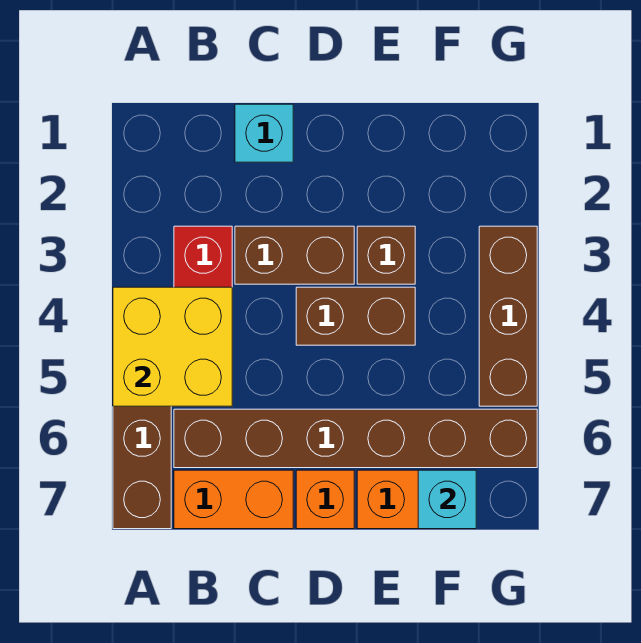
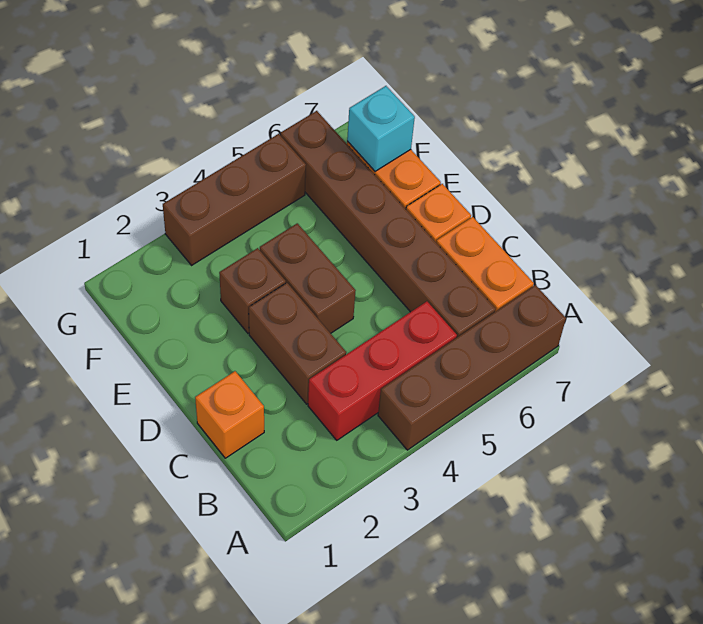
yellow 2x2 brick [113,287,232,406] -> none
cyan 1x1 brick [235,104,293,162] -> orange 1x1 brick [195,371,264,458]

